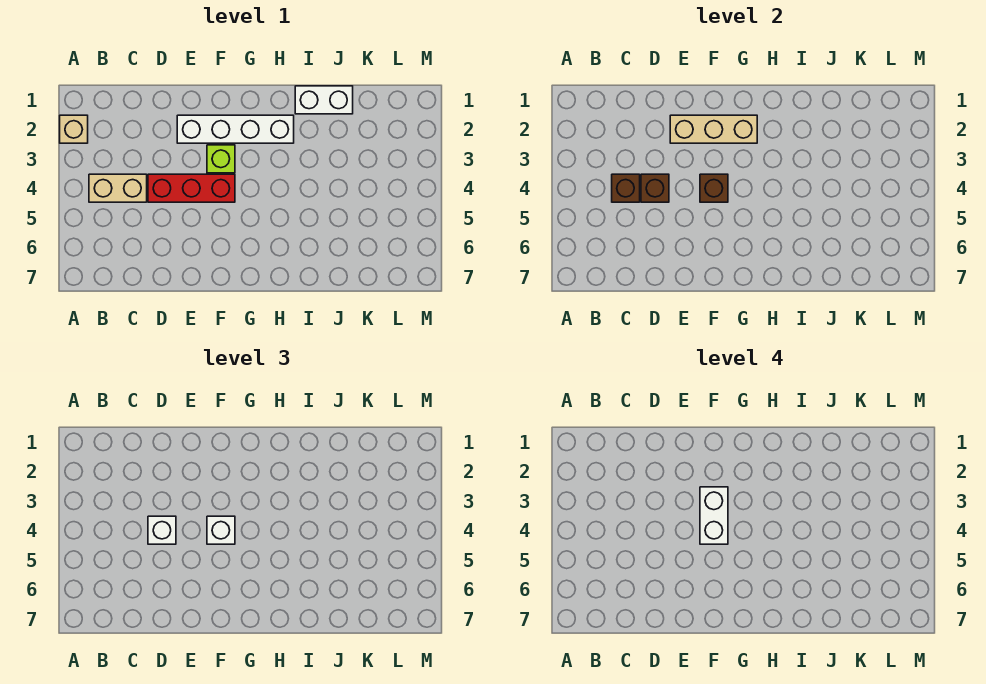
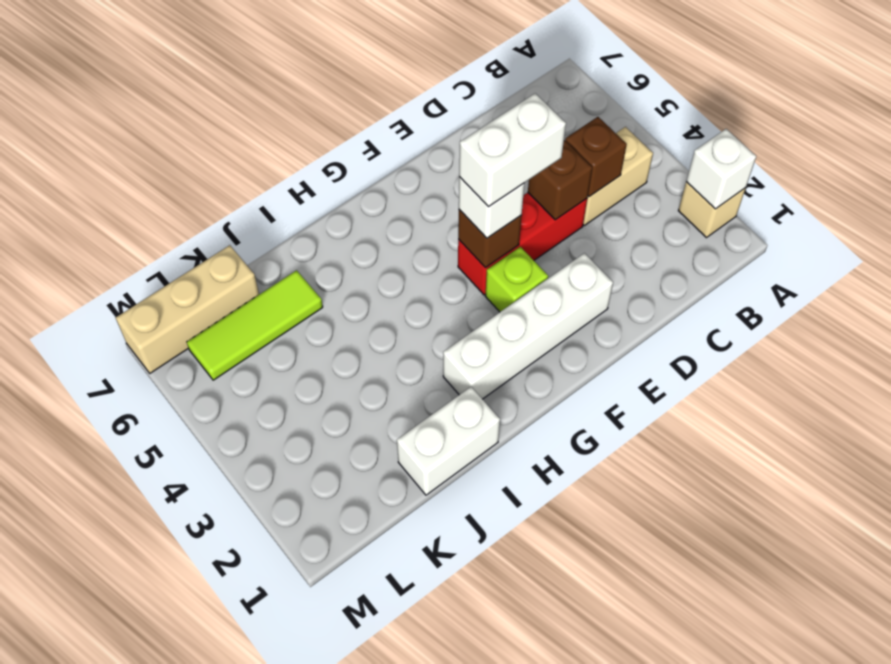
white 1x1 brick [148,516,176,544] -> white 1x1 brick moved to [686,129,756,209]
tan 1x3 brick [670,115,757,143] -> tan 1x3 brick moved to [116,245,259,373]
white 1x2 brick [700,487,728,544] -> white 1x2 brick turned to [459,93,566,207]
none -> lime 1x3 tile [187,270,323,380]

